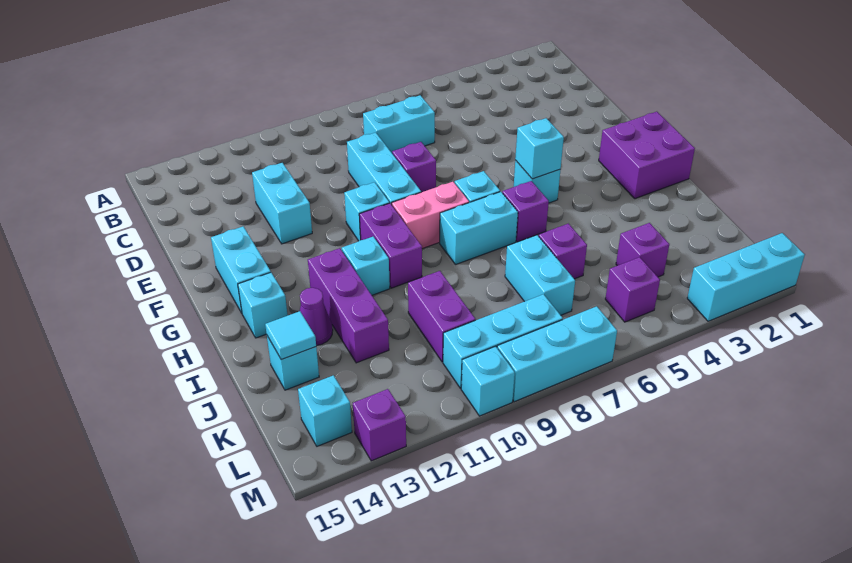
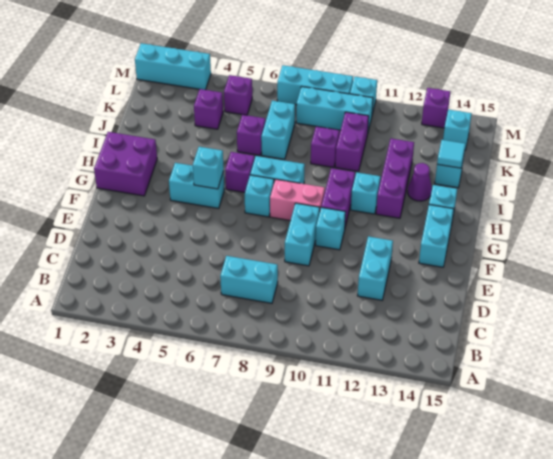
cyan 1x3 brick [347,133,421,205] -> cyan 1x2 brick [285,203,320,266]
purple 1x1 brick [392,142,436,192] -> purple 1x1 brick moved to [311,126,339,167]
cyan 1x1 brick [514,160,561,203] -> cyan 1x2 brick [169,163,224,208]

